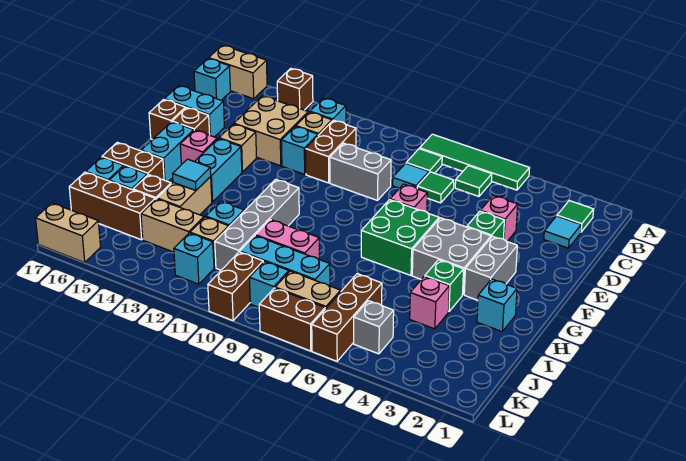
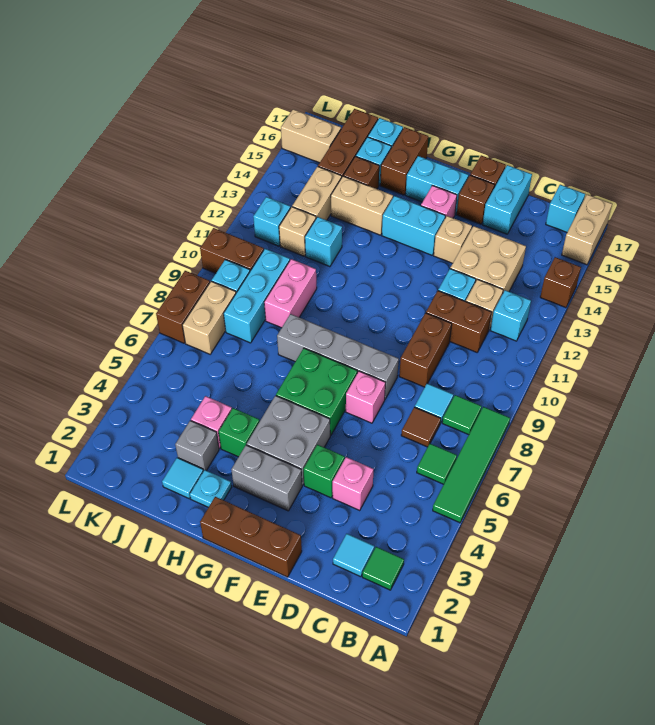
green 1x1 tile [417,172,454,203] -> brown 1x1 tile [401,407,441,447]
grey 1x2 brick [330,143,391,201] -> brown 1x2 brick [399,313,452,387]
grey 1x4 brick [215,179,299,270] -> grey 1x4 brick moved to [277,314,399,399]
cyan 1x1 brick [477,279,517,331] -> cyan 1x1 plate [190,470,232,507]
cyan 1x1 tile [173,159,211,191] -> cyan 1x1 tile moved to [162,458,203,499]
brown 1x3 brick [312,274,382,361] -> brown 1x3 brick moved to [200,497,302,577]
grey 1x1 brick [354,301,394,354] -> grey 1x1 brick moved to [175,421,219,471]
tan 1x2 brick [36,203,101,263] -> tan 1x2 brick turned to [281,109,341,163]

